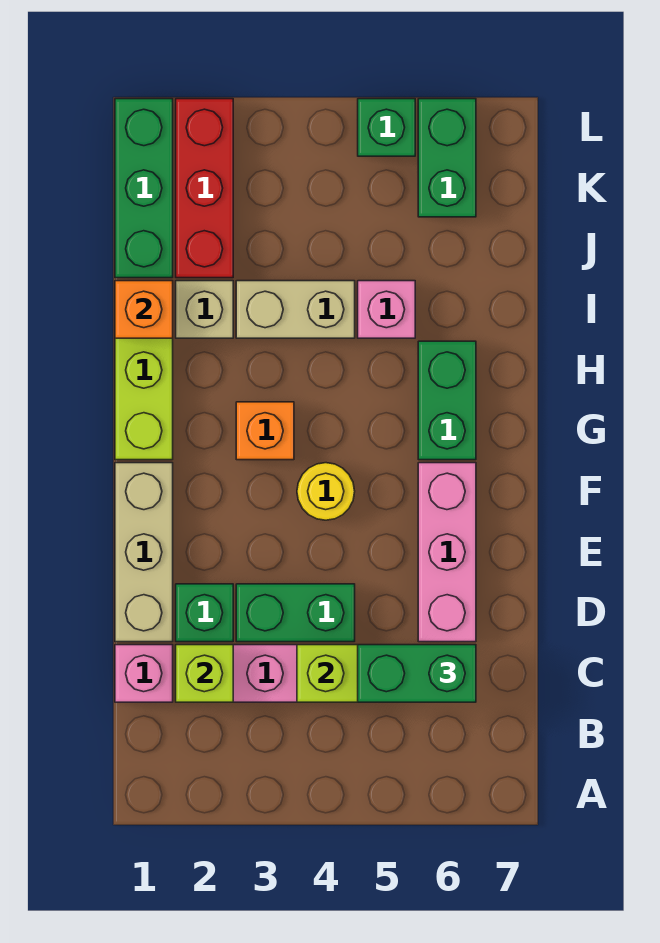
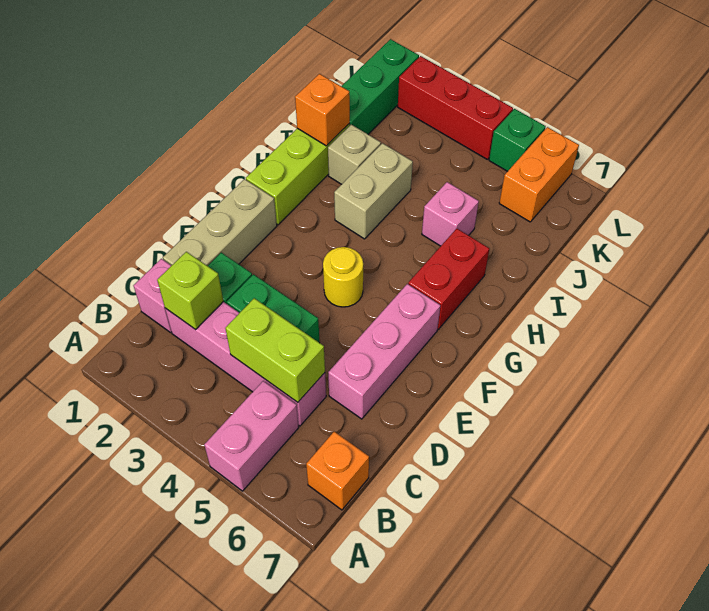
none -> pink 1x2 brick [204,381,299,491]
green 1x2 brick [358,645,476,702] -> none
orange 1x1 brick [236,402,294,460] -> orange 1x1 brick moved to [306,432,369,510]
green 1x2 brick [418,341,476,460] -> red 1x2 brick [408,229,490,329]
tan 1x2 brick [236,281,355,338] -> tan 1x2 brick turned to [334,143,413,239]
red 1x3 brick [176,99,233,278] -> red 1x3 brick turned to [398,56,513,160]
green 1x2 brick [418,99,476,217] -> orange 1x2 brick [499,127,579,222]

